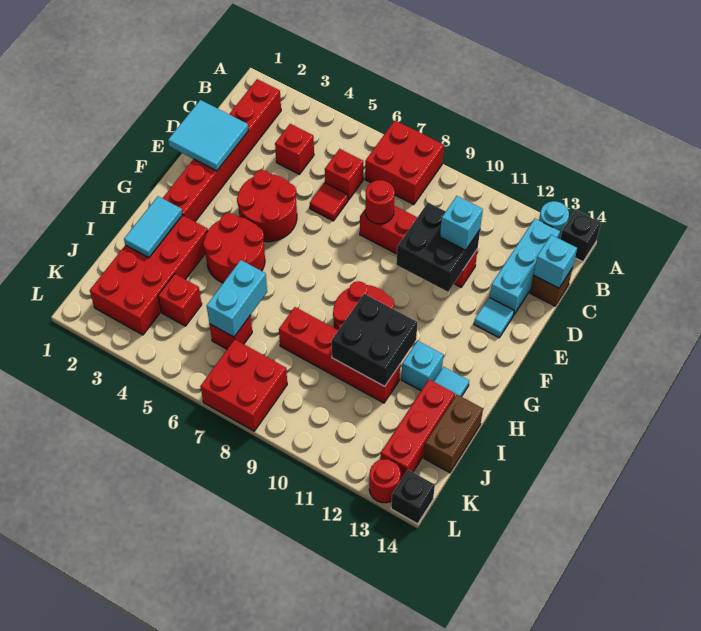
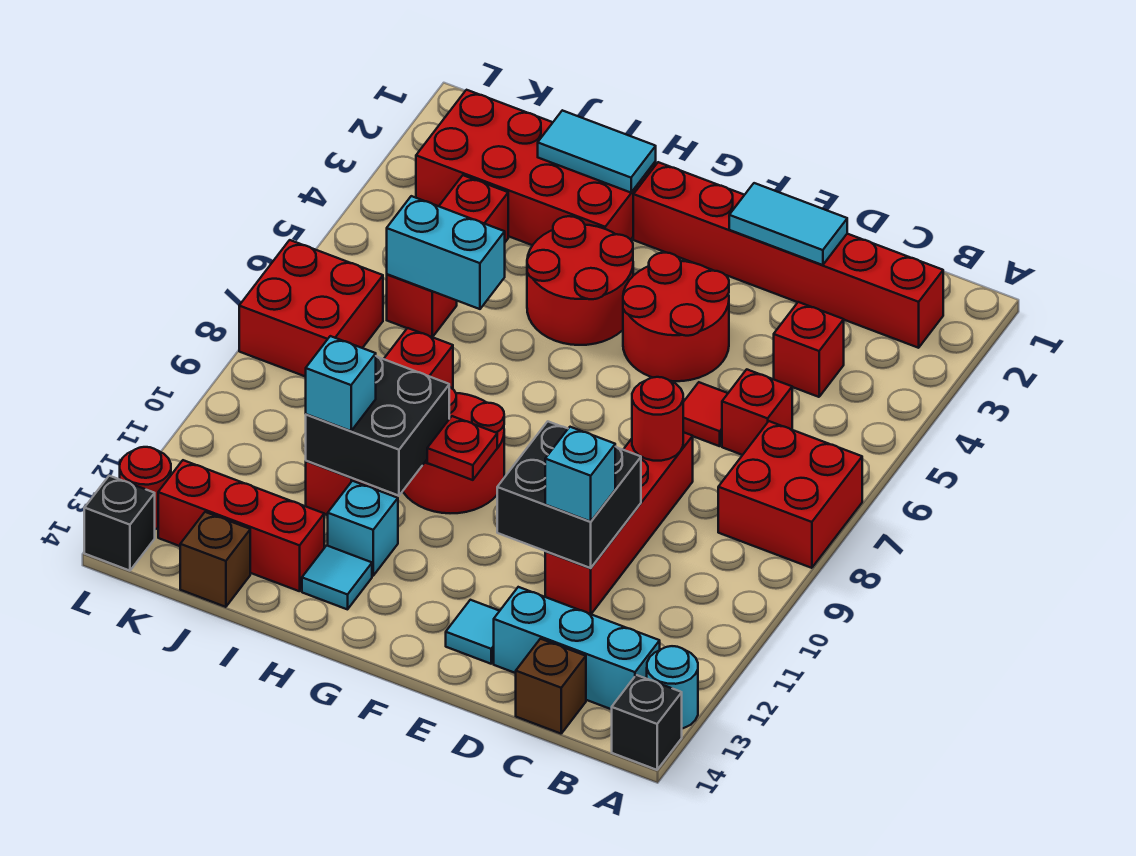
cyan 1x1 brick [533,235,577,288] -> cyan 1x1 brick moved to [306,336,376,431]
cyan 2x2 tile [168,100,248,171] -> cyan 1x2 tile [729,183,847,265]
none -> red 1x1 plate [427,416,497,480]
brown 1x2 brick [424,394,483,473] -> brown 1x1 brick [180,512,250,607]

